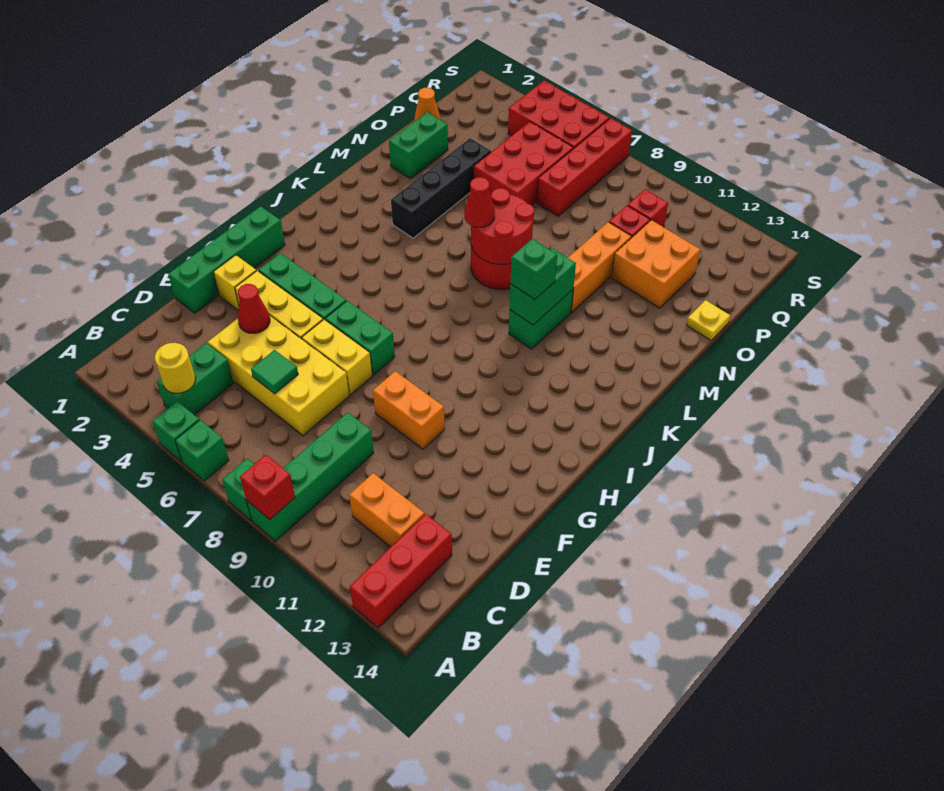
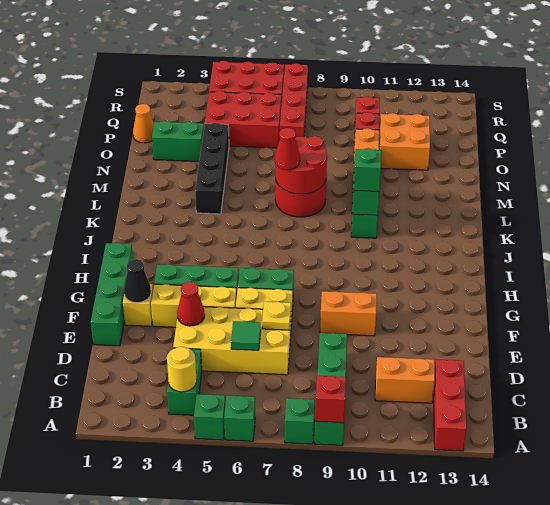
none -> black 1x1 cone [124,259,151,303]
green 1x2 brick [389,112,448,179] -> green 1x2 brick turned to [152,121,204,161]
red 2x3 brick [474,122,573,205] -> red 2x3 brick turned to [205,91,281,148]
yellow 1x1 plate [687,300,730,340] -> yellow 1x1 plate moved to [262,302,291,330]

